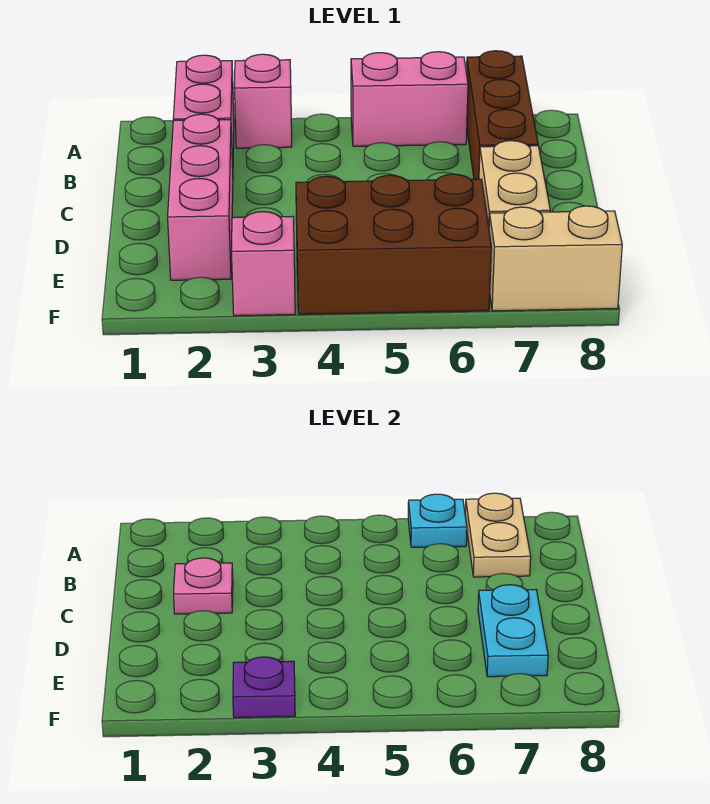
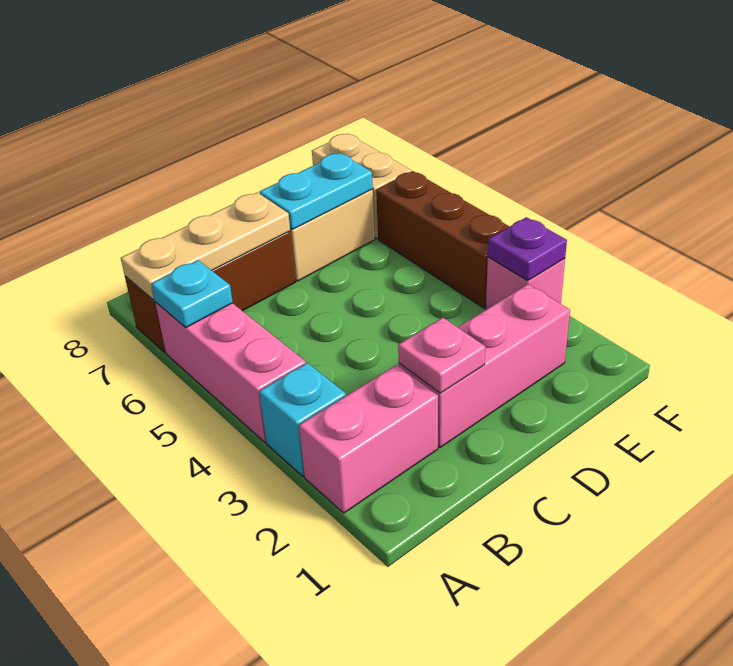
pink 1x1 brick [234,54,292,148] -> cyan 1x1 brick [259,363,346,476]
pink 1x2 brick [351,52,468,146] -> pink 1x3 brick [155,302,306,442]
tan 1x2 plate [465,493,531,577] -> tan 1x3 plate [121,192,290,300]
brown 2x3 brick [296,174,491,314] -> brown 1x3 brick [376,171,509,308]

